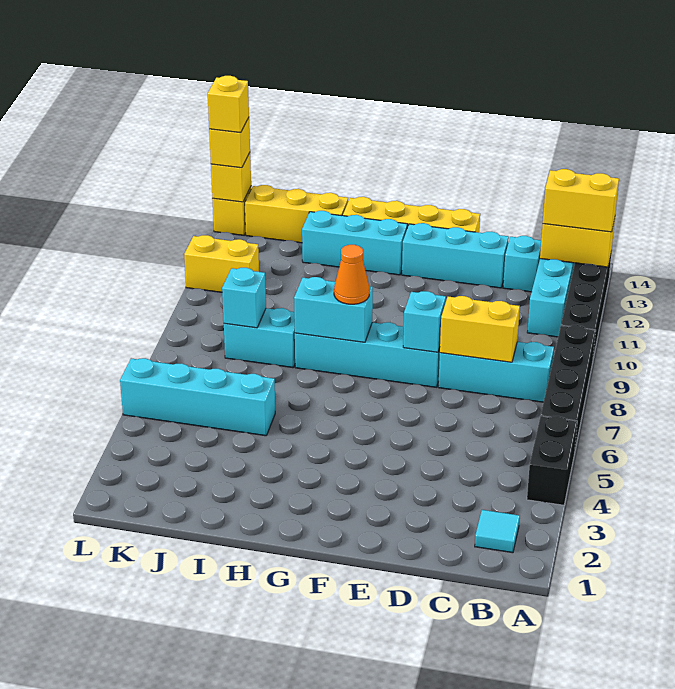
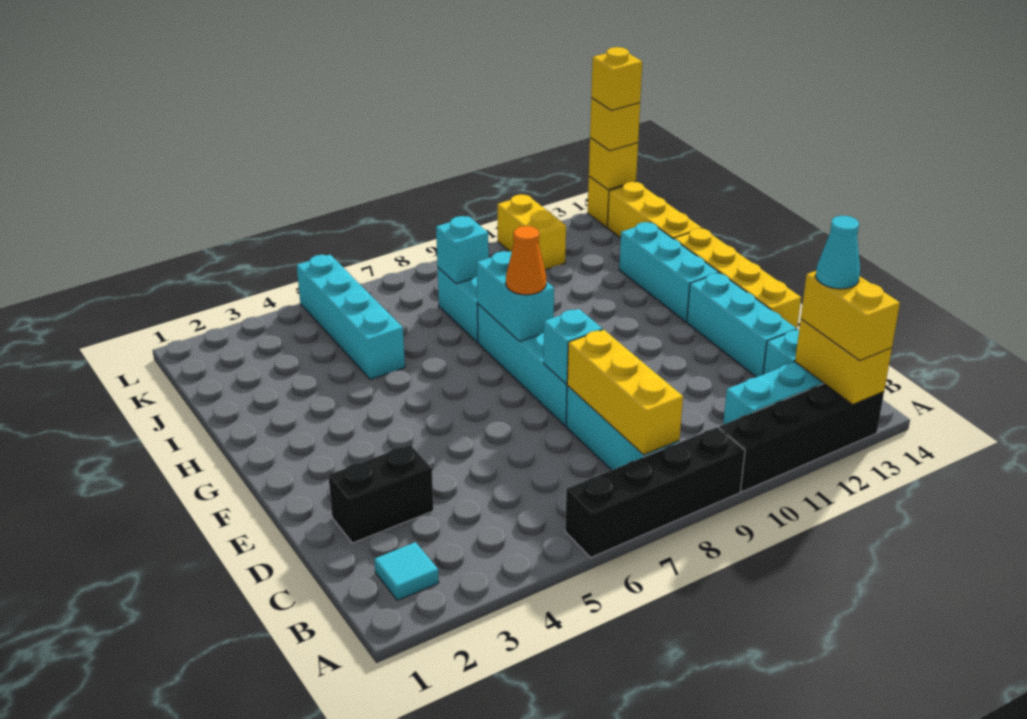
black 1x2 brick [527,416,577,505] -> black 1x2 brick moved to [328,445,434,543]
none -> cyan 1x1 cone [816,216,860,289]
yellow 1x2 brick [440,296,520,362] -> yellow 1x3 brick [567,330,683,455]

